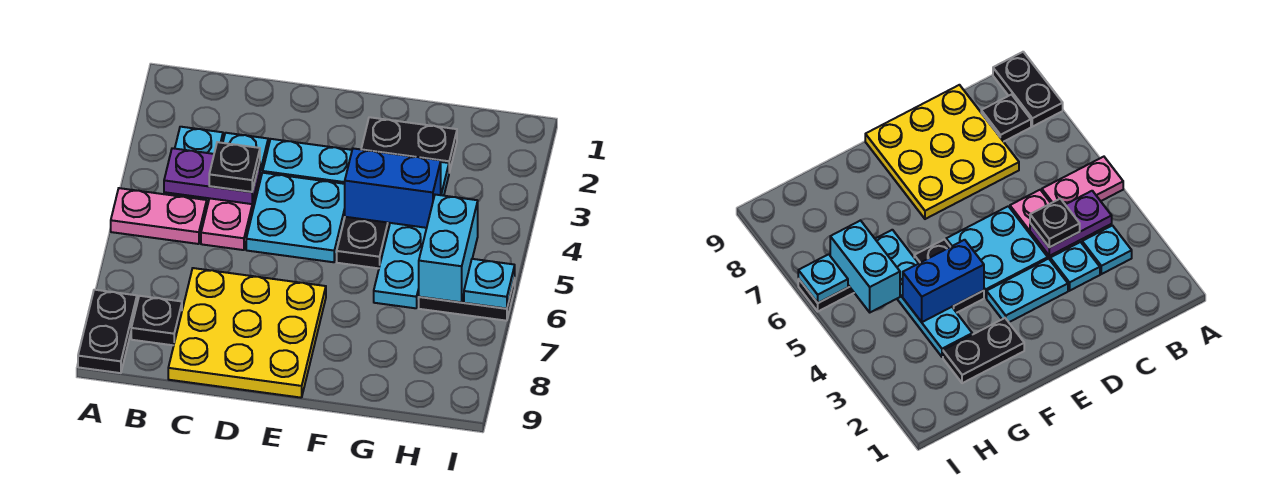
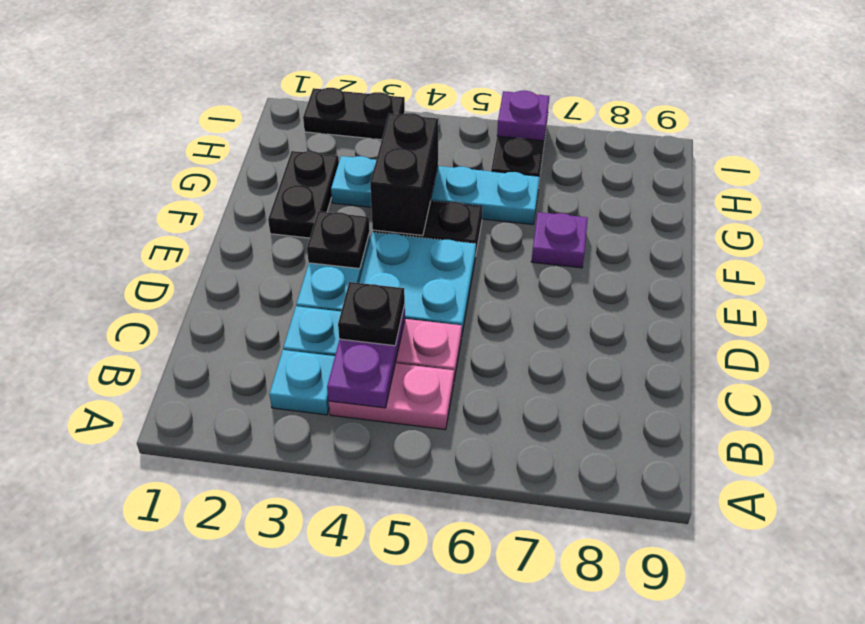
pink 1x2 plate [111,188,207,244] -> pink 1x2 plate turned to [329,363,454,430]
black 1x2 plate [78,290,137,373] -> black 1x2 plate moved to [303,88,405,140]
black 1x1 plate [131,296,182,345] -> black 1x1 plate moved to [307,211,370,269]
yellow 3x3 plate [168,268,326,398] -> none
blue 1x2 brick [345,148,441,228] -> black 1x2 brick [370,113,438,236]
none -> purple 1x1 plate [531,212,588,268]
cyan 1x2 brick [419,195,478,302] -> none
cyan 1x1 plate [464,259,515,309] -> purple 1x1 plate [497,91,549,141]

